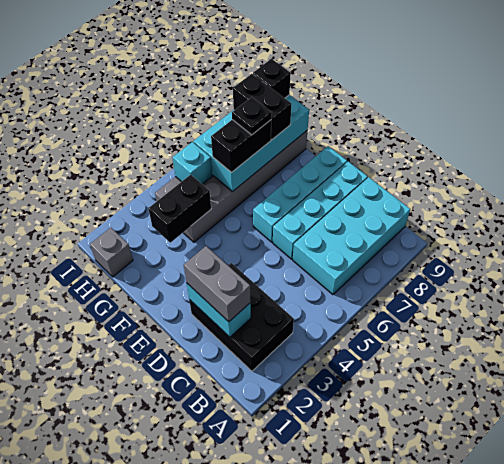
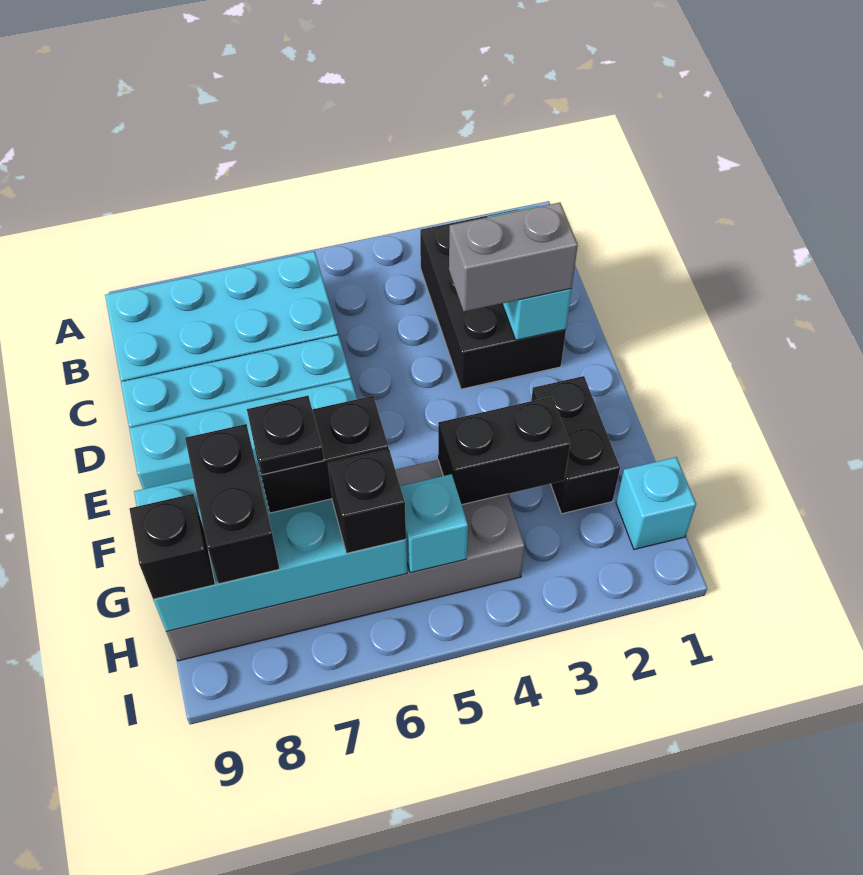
grey 1x2 brick [184,246,251,322] -> grey 1x2 brick turned to [449,202,578,312]
none -> black 1x2 brick [531,376,620,514]
grey 1x1 brick [90,228,133,277] -> cyan 1x1 brick [616,457,696,549]
none -> black 1x1 brick [328,449,406,553]

